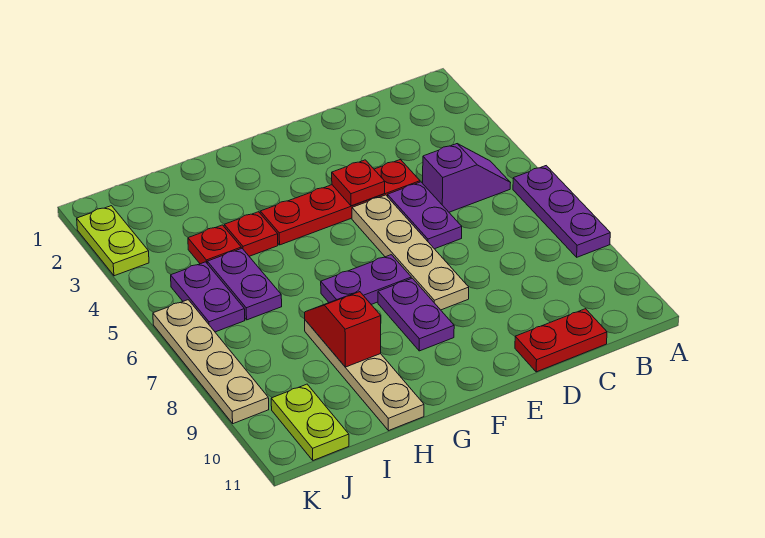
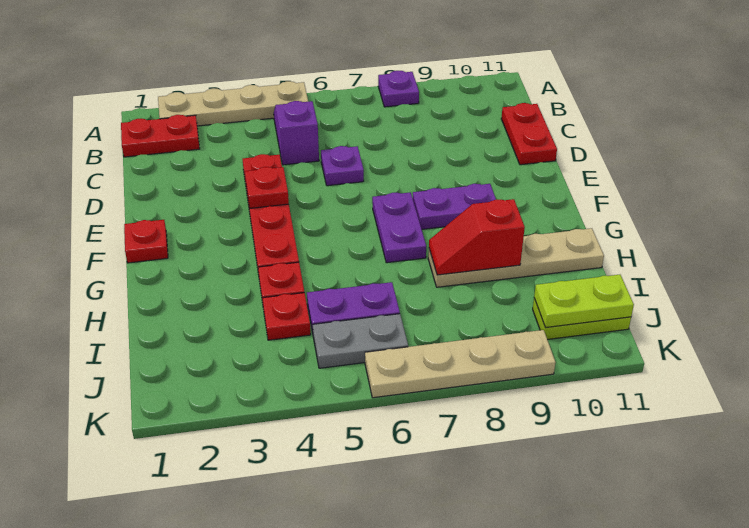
purple 1x3 plate [513,166,610,257] -> purple 1x1 plate [378,71,419,107]
none -> red 1x2 plate [121,115,200,157]
purple 1x2 plate [388,182,462,249] -> purple 1x1 plate [321,146,364,186]
tan 1x4 plate [352,195,469,310] -> tan 1x4 plate moved to [158,81,308,126]
none -> red 1x1 plate [124,220,168,263]
purple 1x2 plate [171,262,245,332] -> grey 1x2 plate [313,314,408,368]
lime 1x2 plate [77,206,149,276] -> lime 1x2 plate moved to [534,275,634,328]

